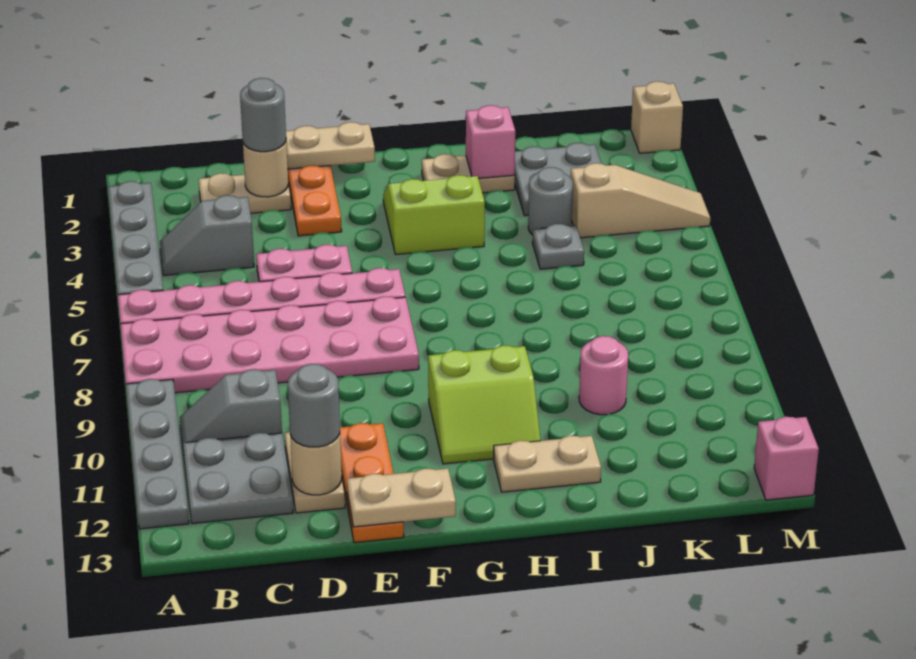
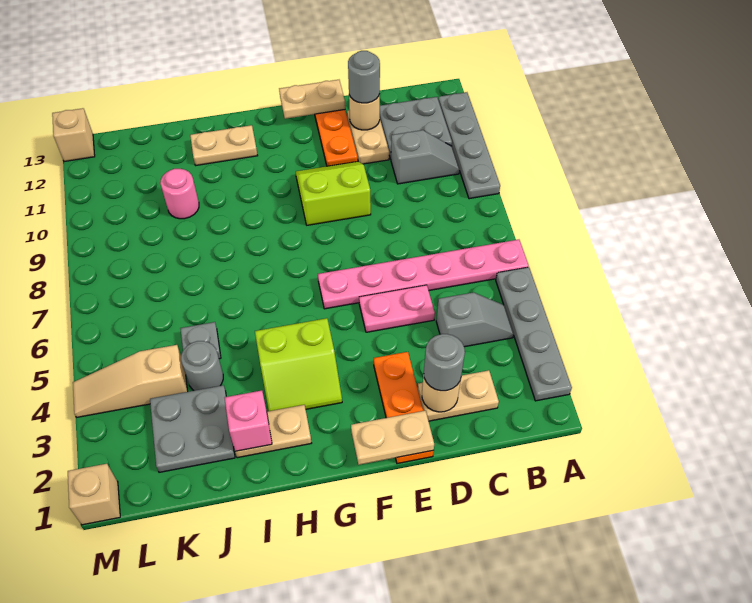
pink 2x6 plate [120,296,419,393] -> none
lime 2x2 slope [428,345,541,464] -> lime 2x2 slope moved to [296,161,371,225]
pink 1x1 brick [754,417,819,500] -> tan 1x1 brick [52,108,95,162]

